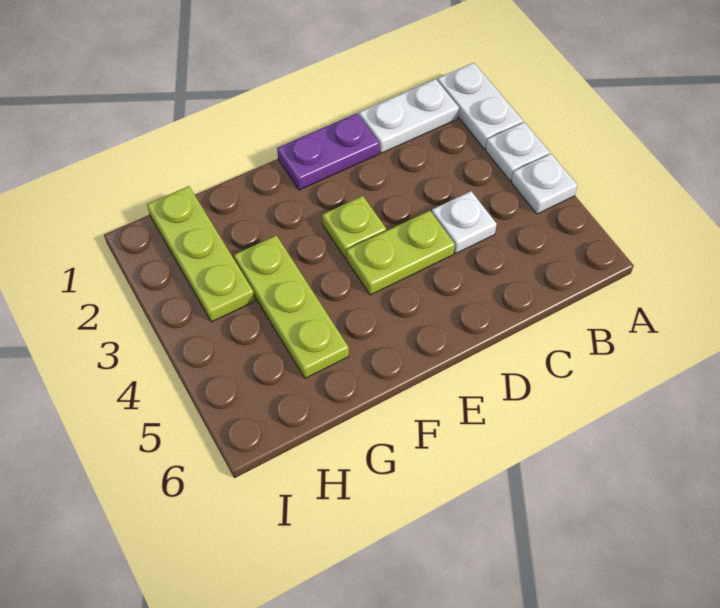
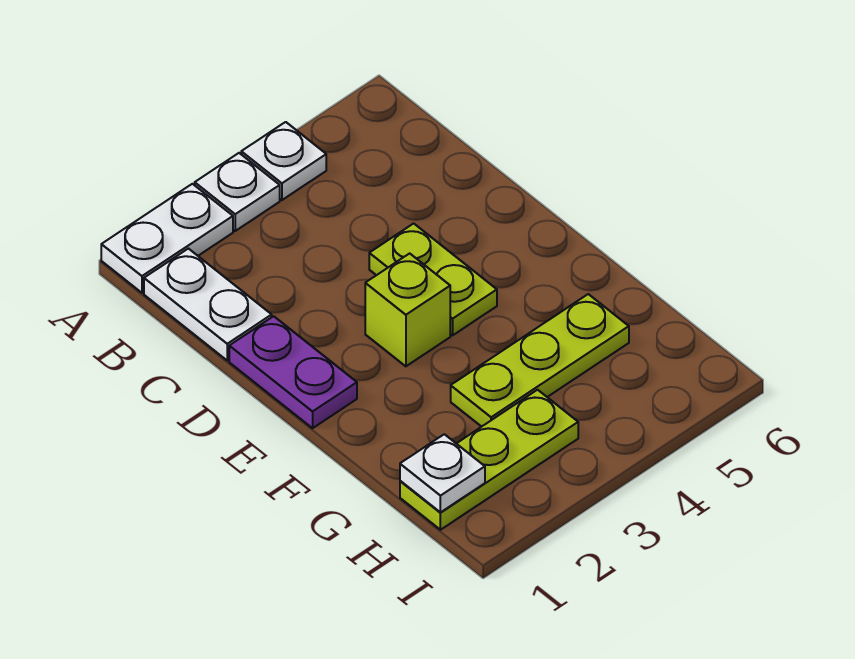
white 1x1 plate [432,191,497,253] -> white 1x1 plate moved to [400,434,485,512]
lime 1x1 plate [322,196,386,259] -> lime 1x1 brick [365,253,450,366]

